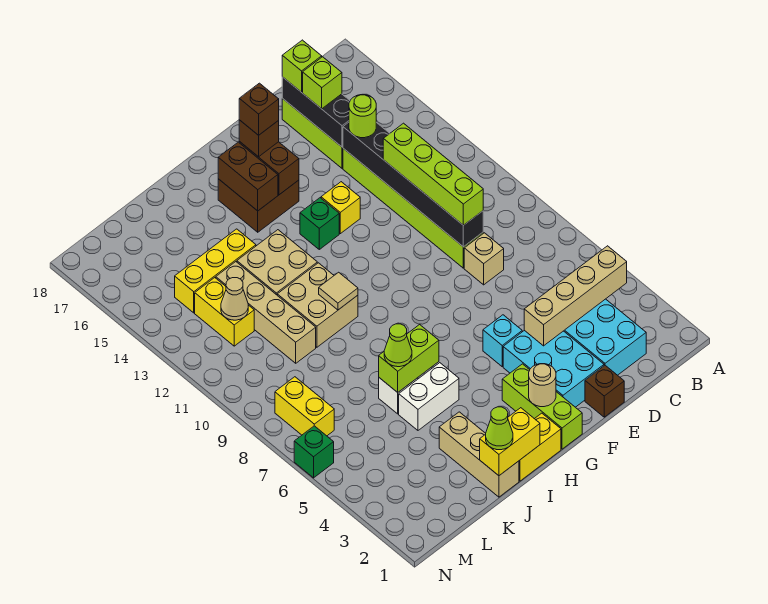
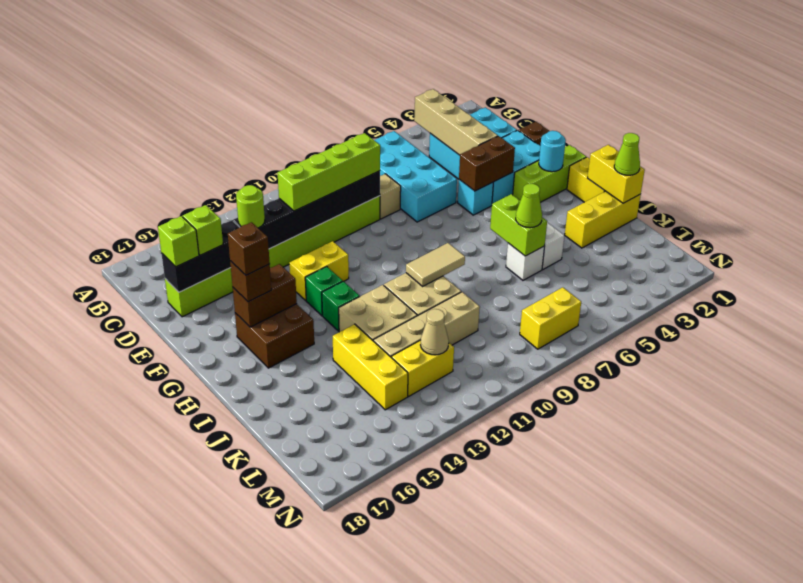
none -> cyan 2x4 brick [374,131,457,222]
yellow 1x1 brick [321,182,360,234] -> yellow 1x2 brick [289,241,349,300]
tan 1x1 round brick [529,364,556,407] -> cyan 1x1 round brick [539,131,566,172]
brown 1x2 brick [218,142,278,211] -> brown 1x2 brick moved to [459,136,515,191]
tan 1x1 tile [319,272,358,310] -> tan 1x2 tile [406,243,465,286]
tan 1x3 brick [439,412,519,497] -> yellow 1x3 brick [565,191,641,248]
green 1x1 brick [294,426,334,478] -> green 1x1 brick moved to [322,281,360,331]

